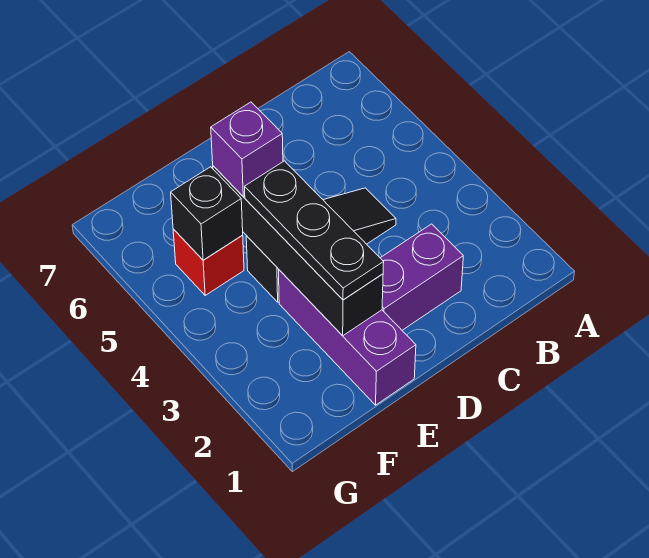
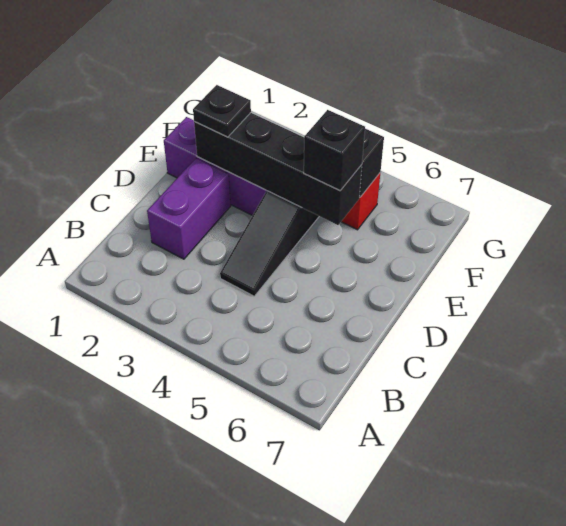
black 1x3 plate [245,161,384,300] -> black 1x1 plate [193,85,251,137]
purple 1x1 brick [211,102,283,197] -> black 1x1 brick [304,110,365,191]

